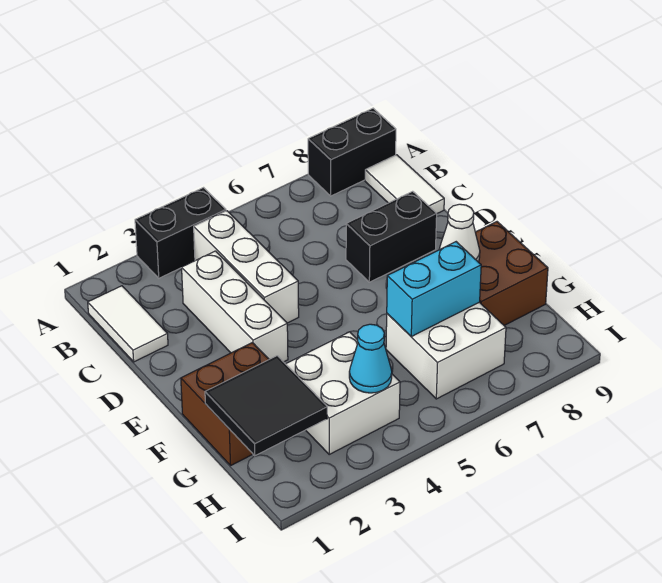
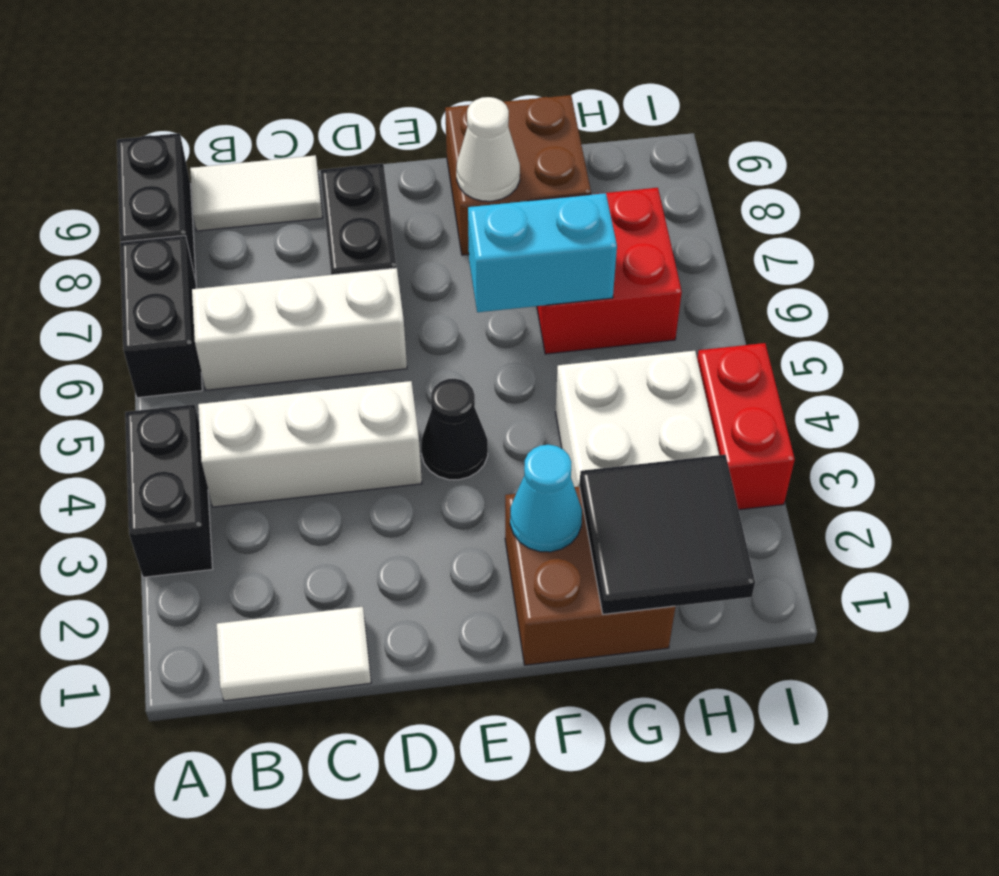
none -> black 1x2 brick [120,236,202,398]
white 1x3 brick [182,251,288,362] -> white 1x3 brick moved to [192,268,407,390]
none -> black 1x1 cone [421,379,488,480]
white 2x2 brick [386,302,506,399] -> red 2x2 brick [531,188,682,354]
cyan 1x2 brick [387,242,481,337] -> cyan 1x2 brick turned to [468,193,617,312]
cyan 1x1 cone [349,324,392,393] -> cyan 1x1 cone moved to [510,445,582,552]
none -> red 1x2 brick [697,343,795,510]

